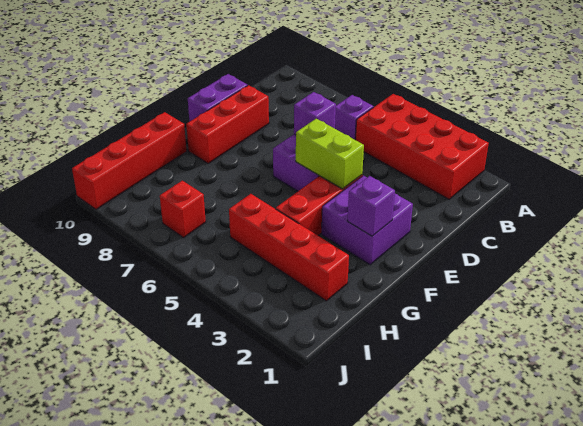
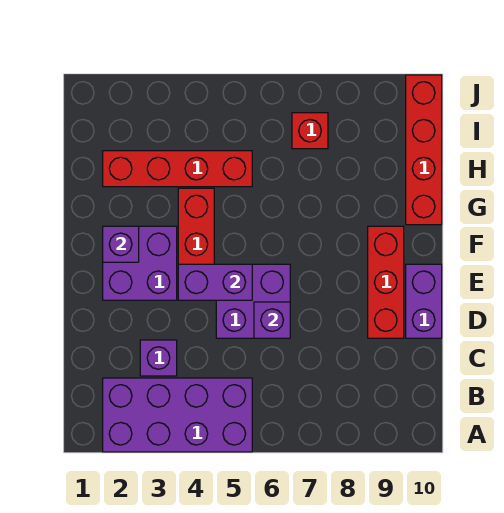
red 2x4 brick [355,94,489,199] -> purple 2x4 brick [103,378,252,452]
purple 1x1 brick [335,95,374,140] -> purple 1x1 brick moved to [140,340,177,376]
lime 1x2 brick [296,119,364,189] -> purple 1x2 brick [178,264,252,300]

